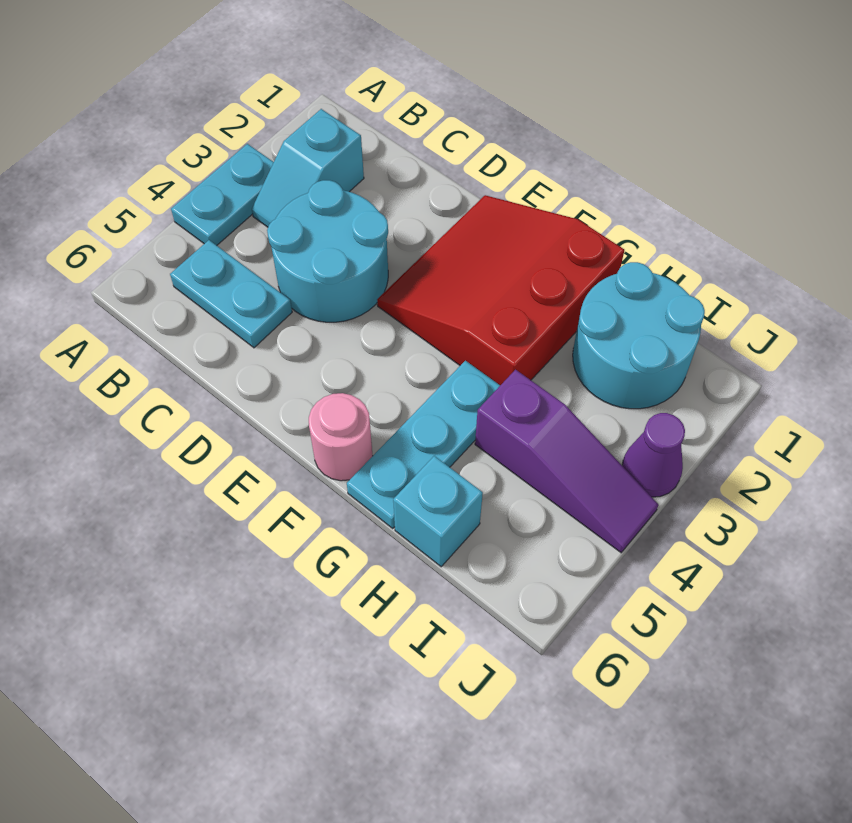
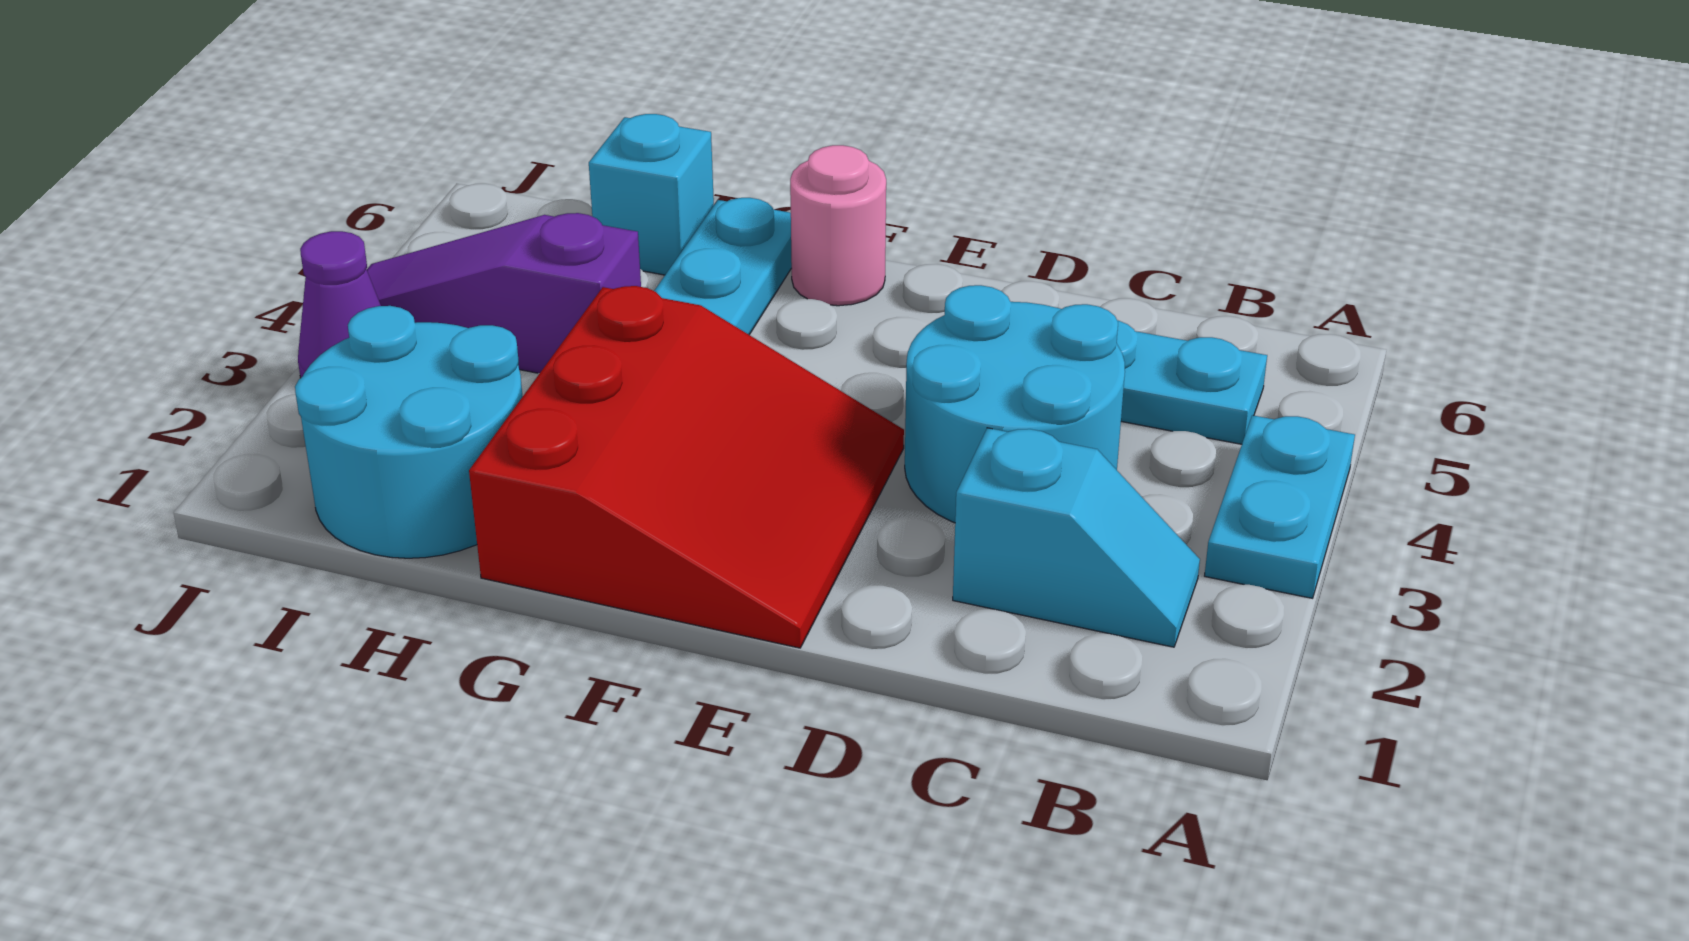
cyan 1x2 slope [252,109,364,227] -> cyan 1x2 slope turned to [953,428,1200,647]

